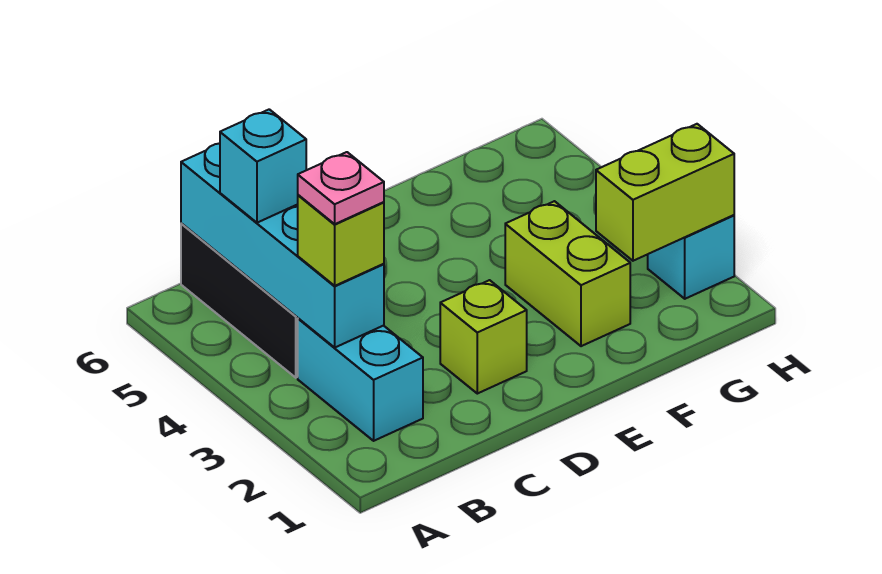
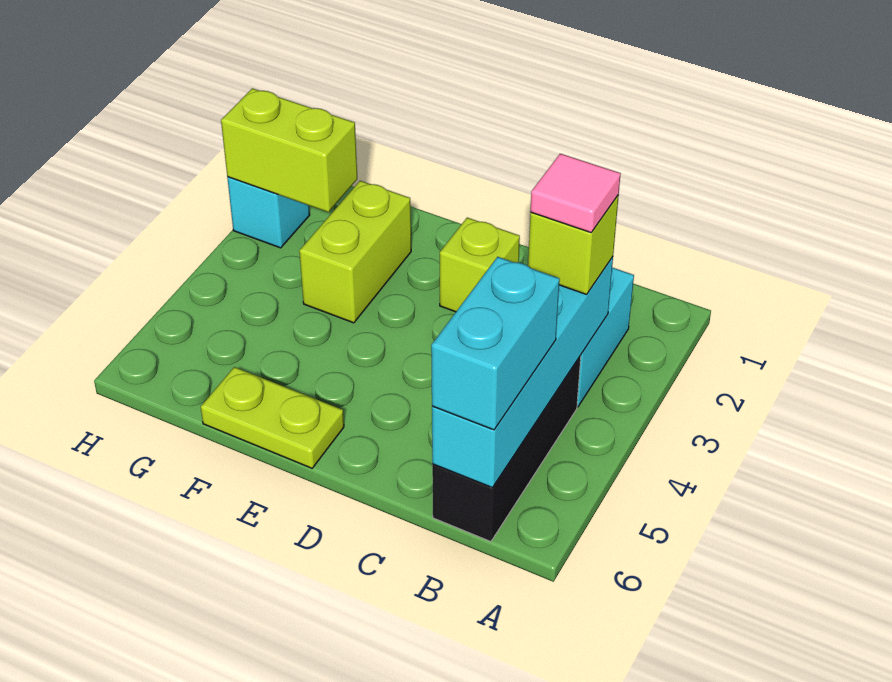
pink 1x1 plate [298,152,384,224] -> pink 1x1 tile [530,154,621,233]
cyan 1x1 brick [220,109,306,223] -> cyan 1x2 brick [431,257,560,430]
none -> lime 1x2 plate [201,367,344,468]

